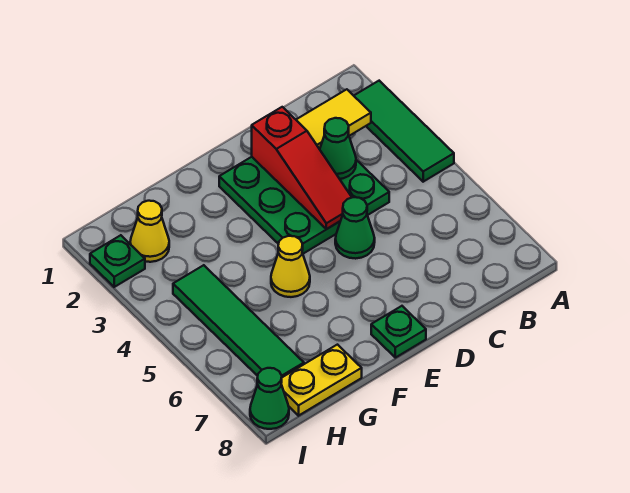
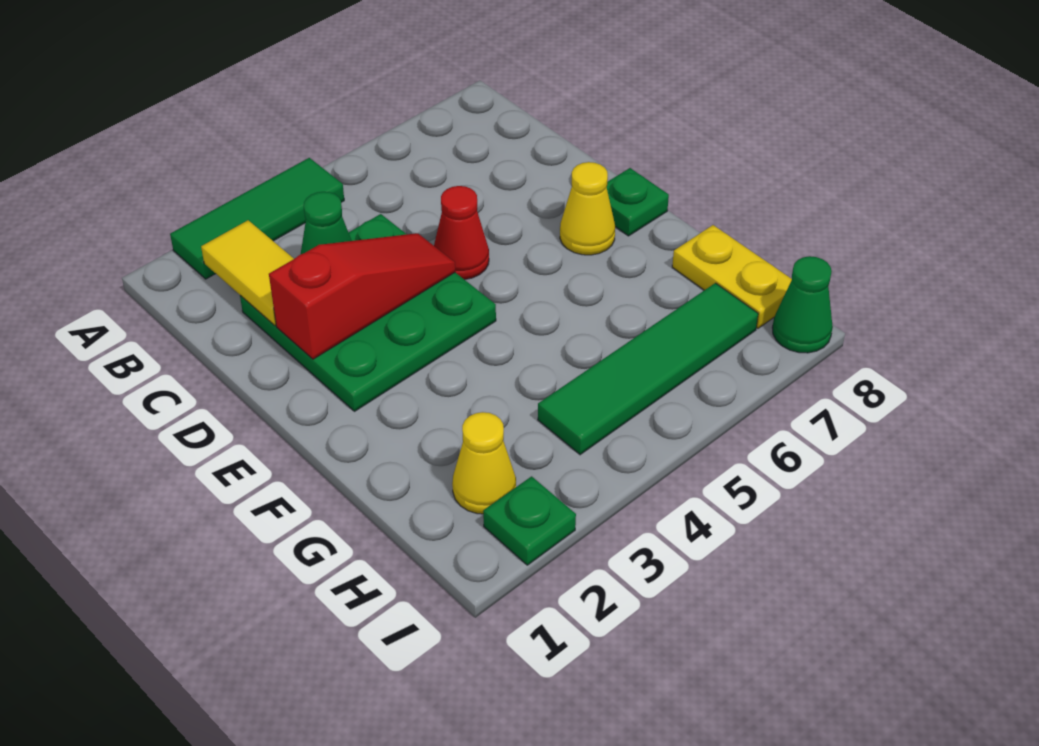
green 1x1 cone [335,197,375,259] -> red 1x1 cone [434,186,489,280]
yellow 1x1 cone [271,236,310,297] -> yellow 1x1 cone moved to [560,162,615,255]

